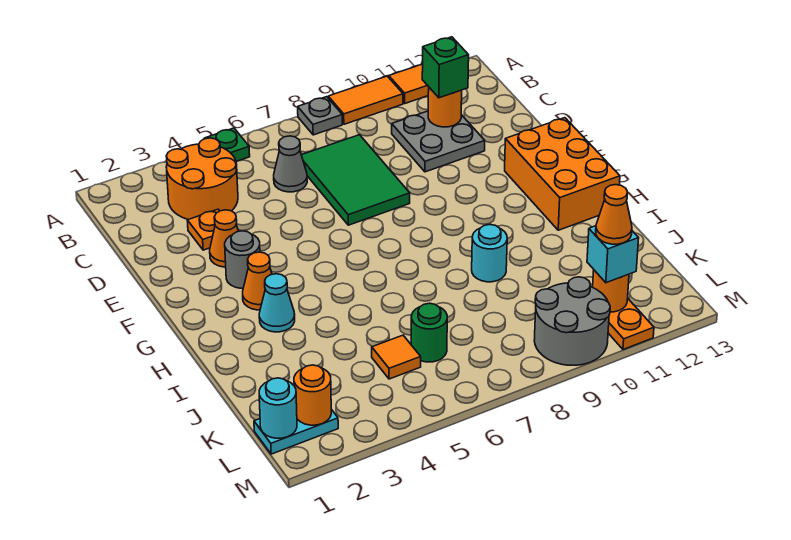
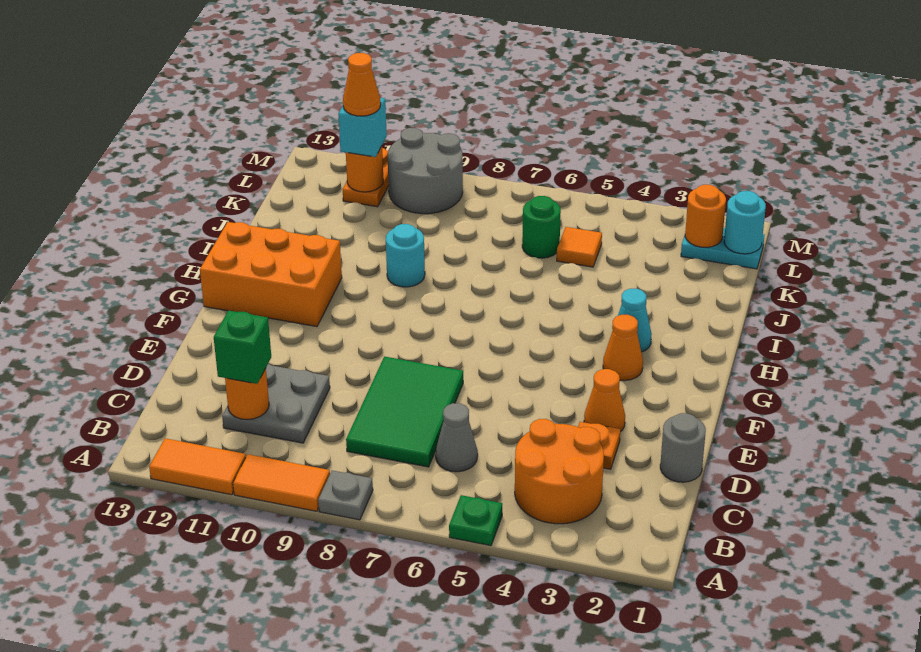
grey 1x1 round brick [225,231,260,288] -> grey 1x1 round brick moved to [660,413,706,482]
orange 2x3 brick [505,118,620,230] -> orange 2x3 brick turned to [200,222,342,327]

